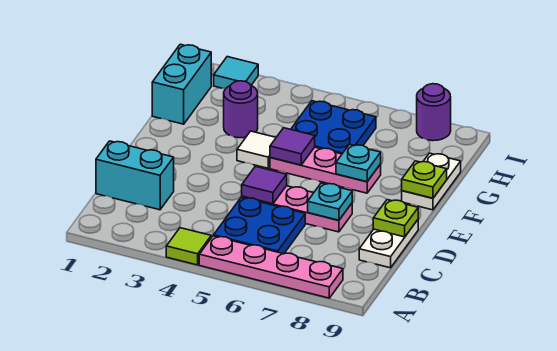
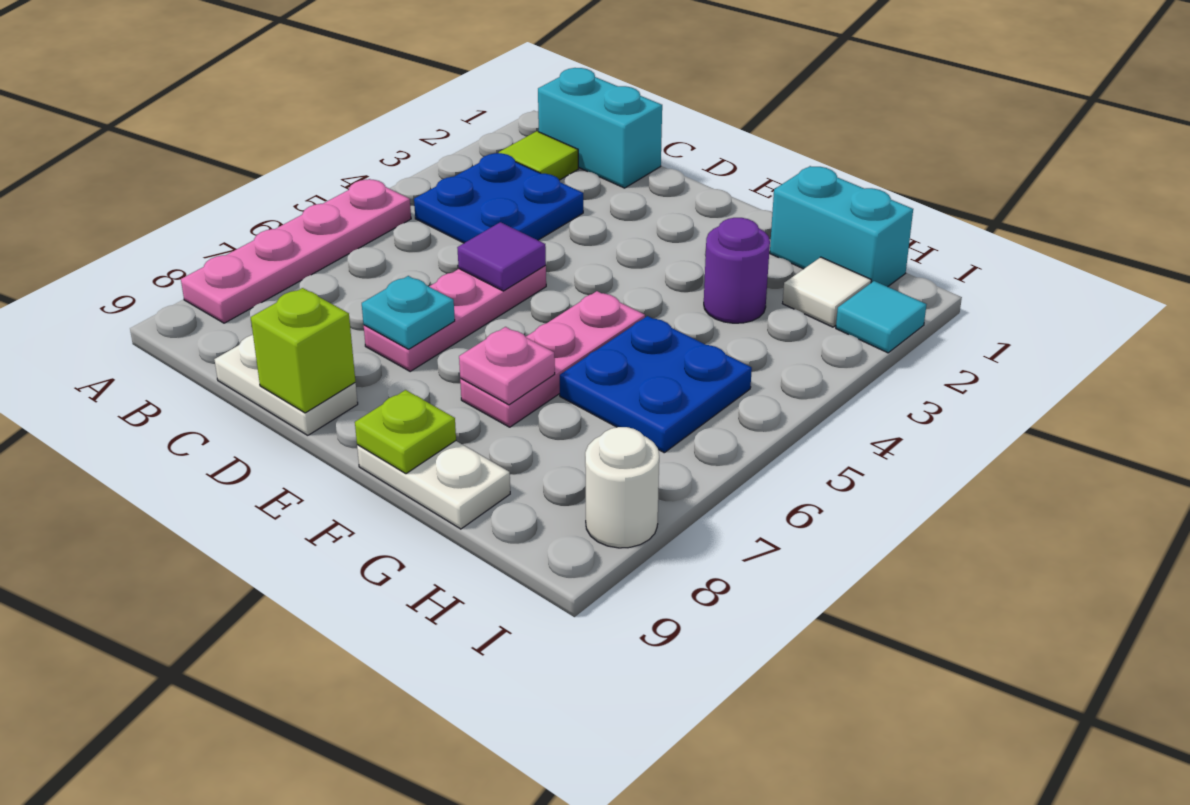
lime 1x1 tile [166,228,211,265] -> lime 1x1 tile moved to [499,131,578,180]
blue 2x2 plate [214,197,305,254] -> blue 2x2 plate moved to [414,153,583,243]
cyan 1x2 brick [96,141,174,210] -> cyan 1x2 brick turned to [538,68,662,188]
lime 1x1 plate [373,200,418,237] -> lime 1x1 brick [251,288,355,413]
white 1x1 tile [237,131,276,168] -> white 1x1 tile moved to [783,257,871,327]
purple 1x1 tile [270,128,315,165] -> none
cyan 1x1 plate [336,144,381,182] -> pink 1x1 plate [459,327,555,405]
purple 1x1 round brick [417,84,451,141] -> white 1x1 round brick [585,427,659,548]

